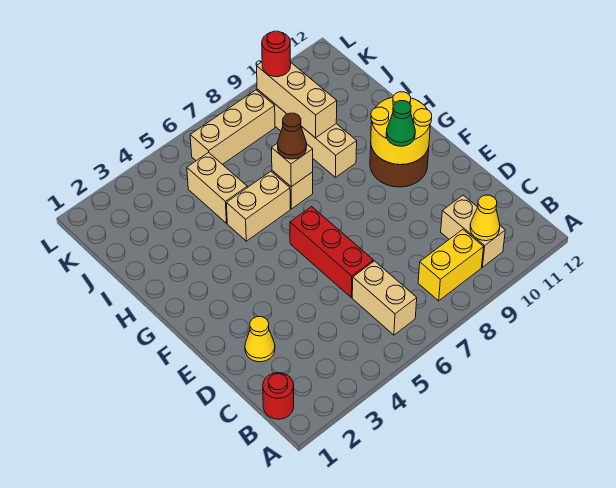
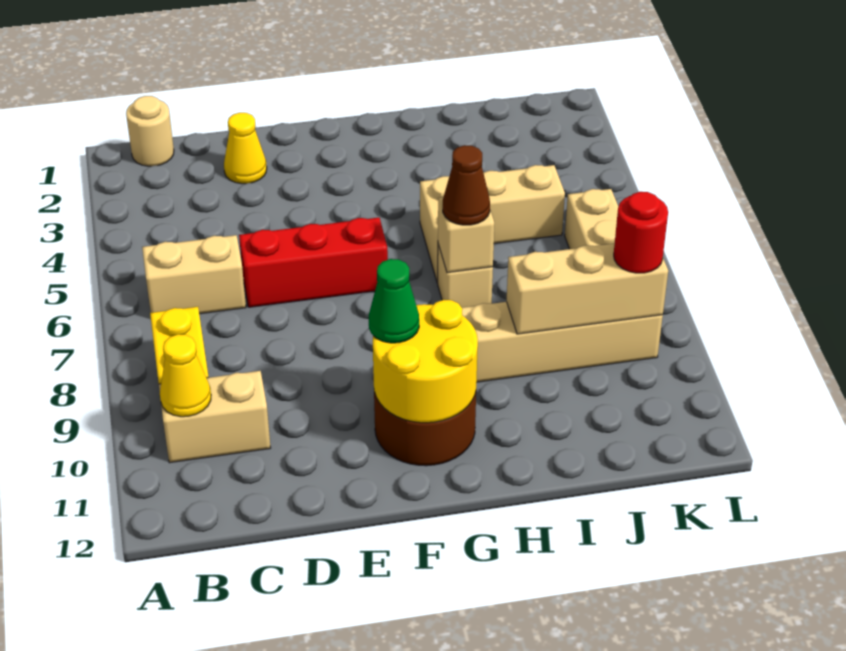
red 1x1 round brick [263,373,294,419] -> tan 1x1 round brick [126,96,174,166]

